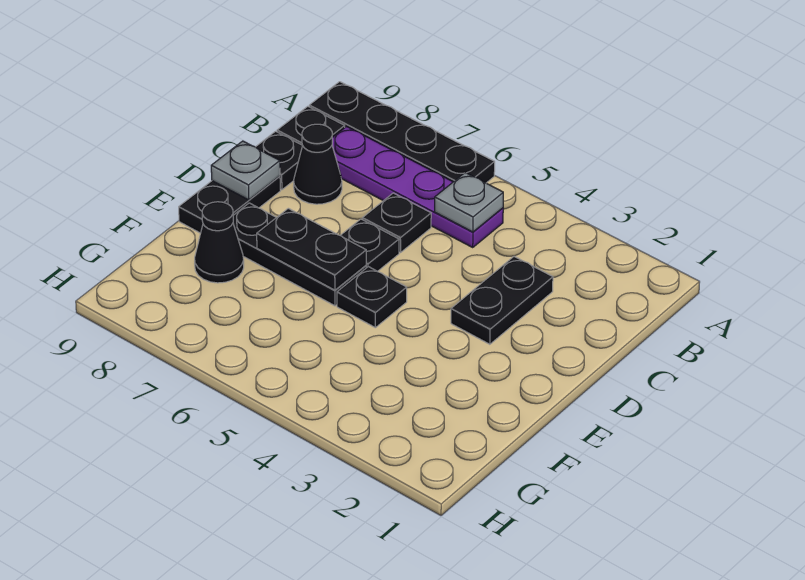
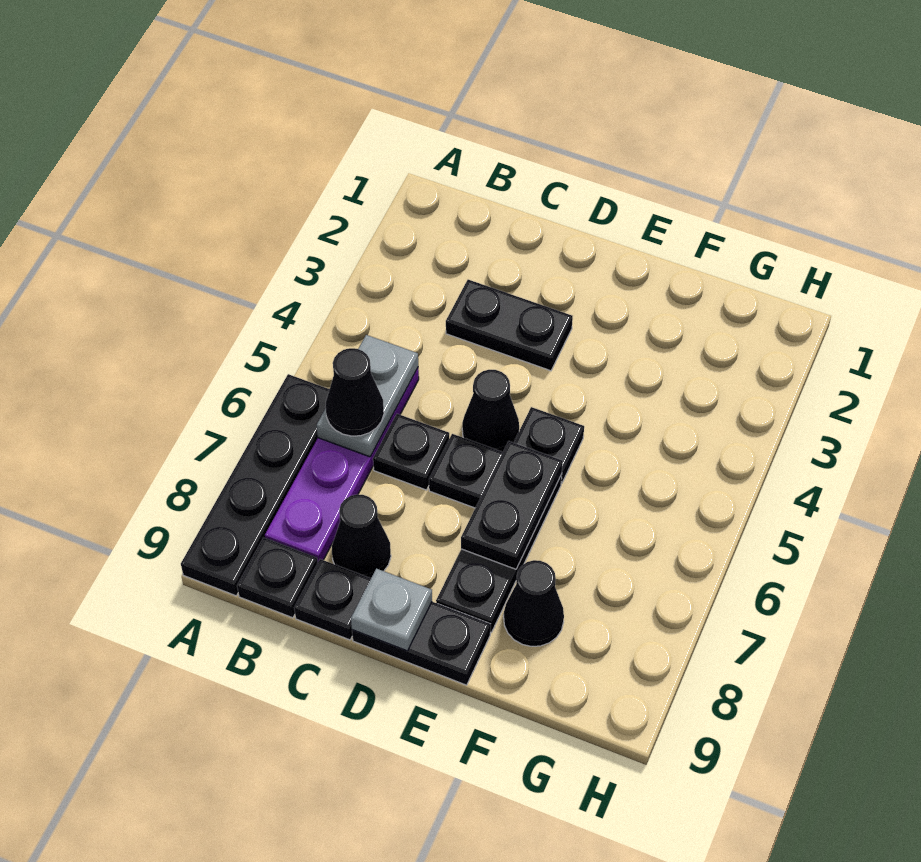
grey 1x1 plate [435,173,503,232] -> grey 1x2 plate [316,335,418,457]
none -> black 1x1 cone [326,348,384,436]
none -> black 1x1 cone [462,370,519,452]

